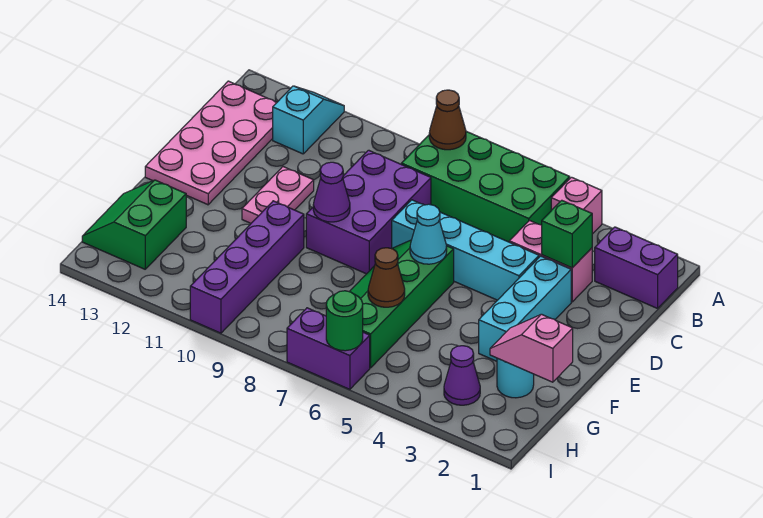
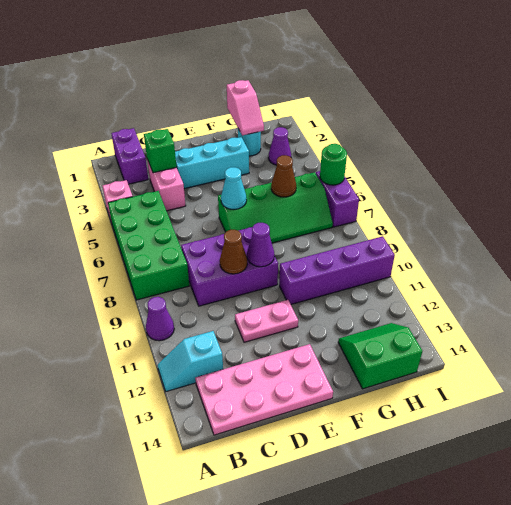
brown 1x1 cone [429,90,466,150] -> brown 1x1 cone moved to [220,230,247,274]
none -> purple 1x1 cone [146,297,174,341]
cyan 1x4 brick [392,200,539,300] -> none
green 2x2 slope [82,180,186,269] -> green 2x2 slope turned to [338,323,422,389]

